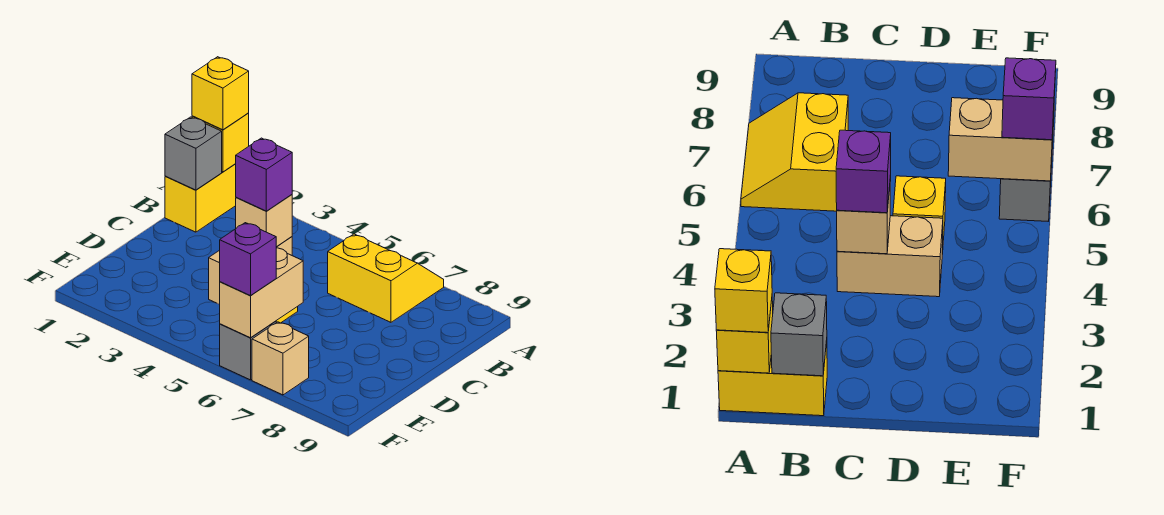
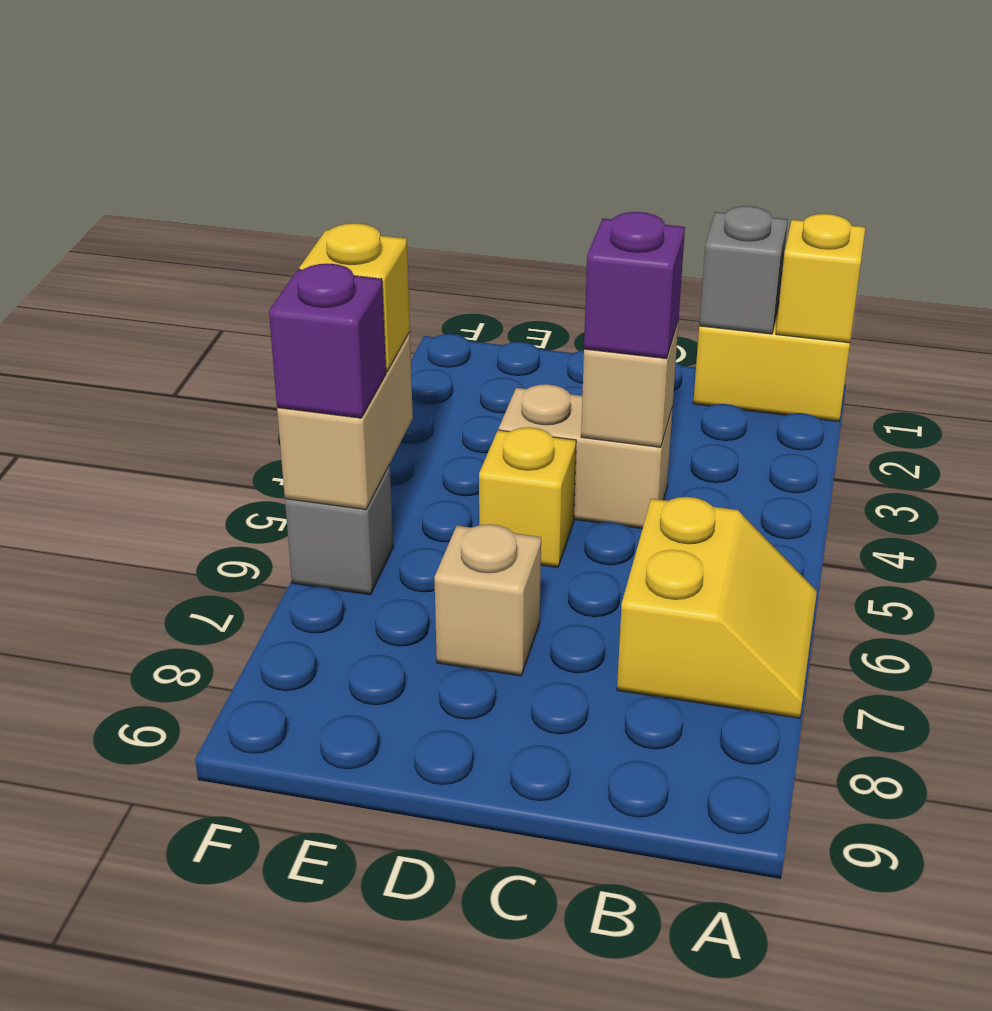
yellow 1x1 brick [192,57,249,130] -> yellow 1x1 brick moved to [299,223,410,372]
tan 1x2 brick [220,248,303,338] -> tan 1x2 brick turned to [277,332,413,510]
tan 1x1 brick [252,322,309,395] -> tan 1x1 brick moved to [434,524,541,676]

